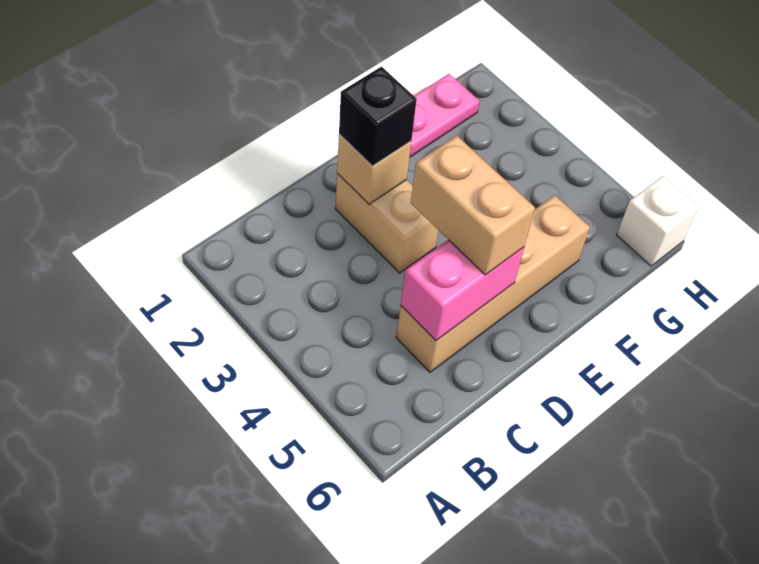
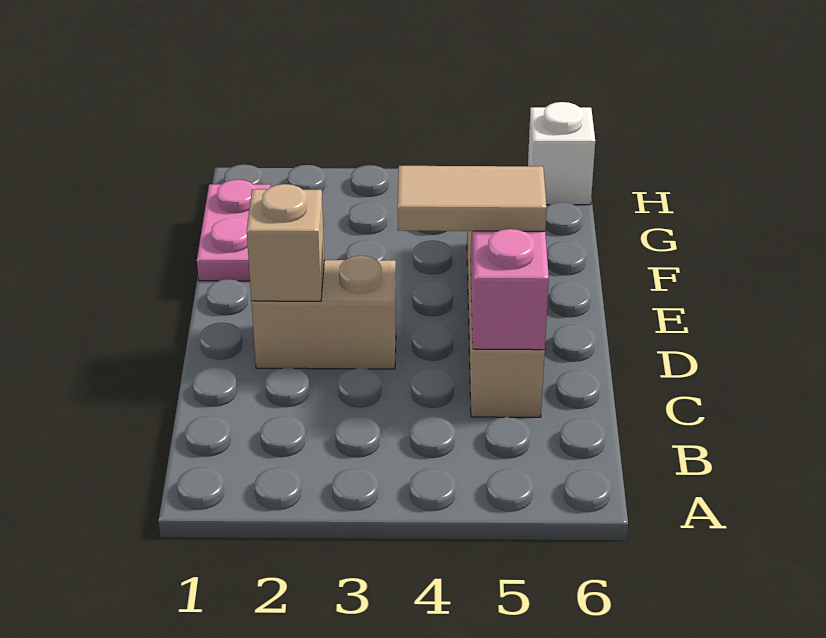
black 1x1 brick [339,67,417,166] -> none
tan 1x2 brick [411,136,535,275] -> tan 1x2 tile [397,166,547,231]

